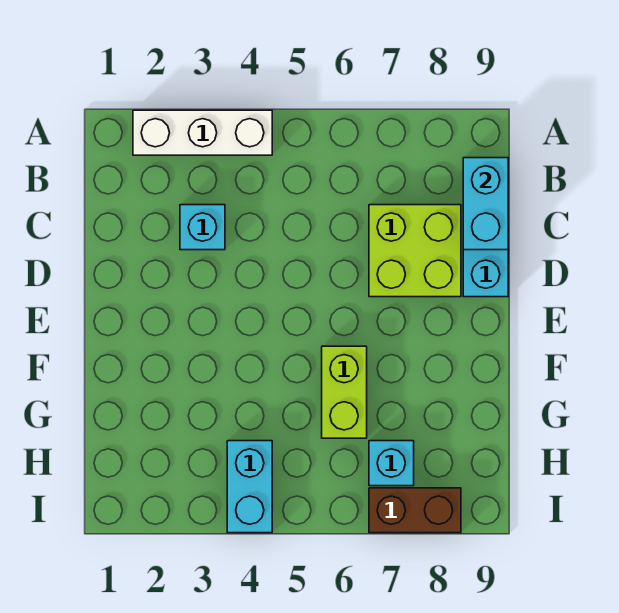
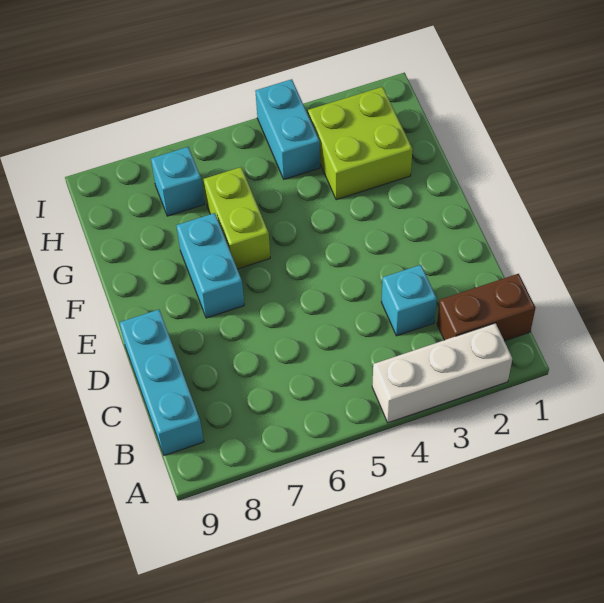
cyan 1x2 brick [463,158,508,250] -> cyan 1x2 brick moved to [176,213,244,318]
lime 2x2 brick [369,205,461,297] -> lime 2x2 brick moved to [308,87,412,200]
brown 1x2 brick [369,488,461,533] -> brown 1x2 brick moved to [437,274,535,341]

